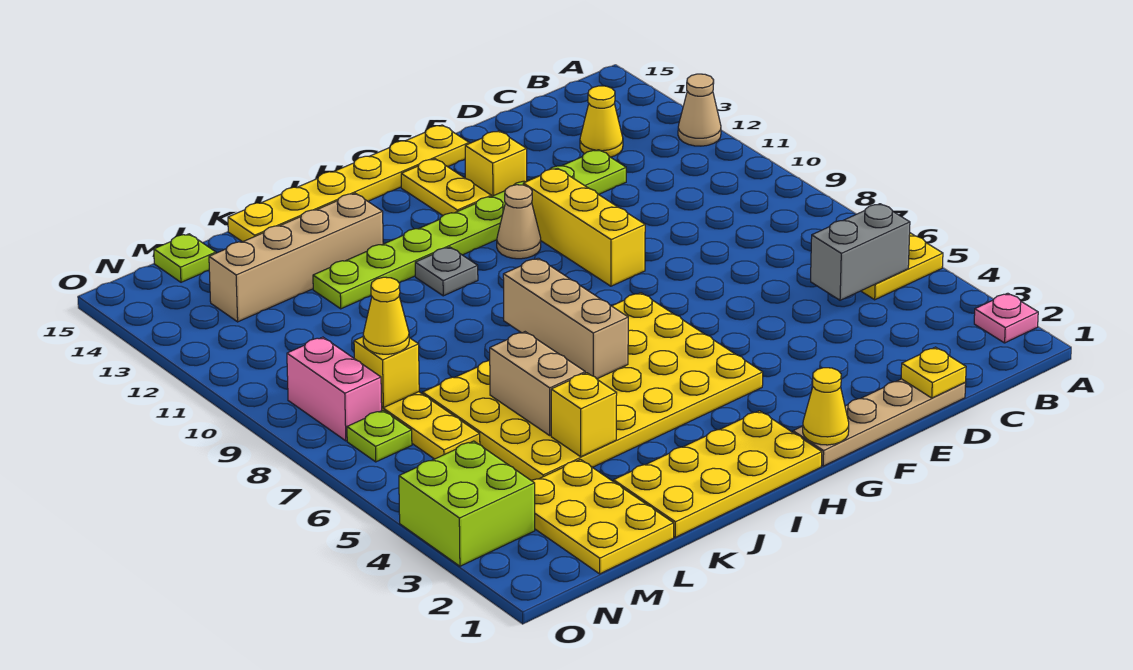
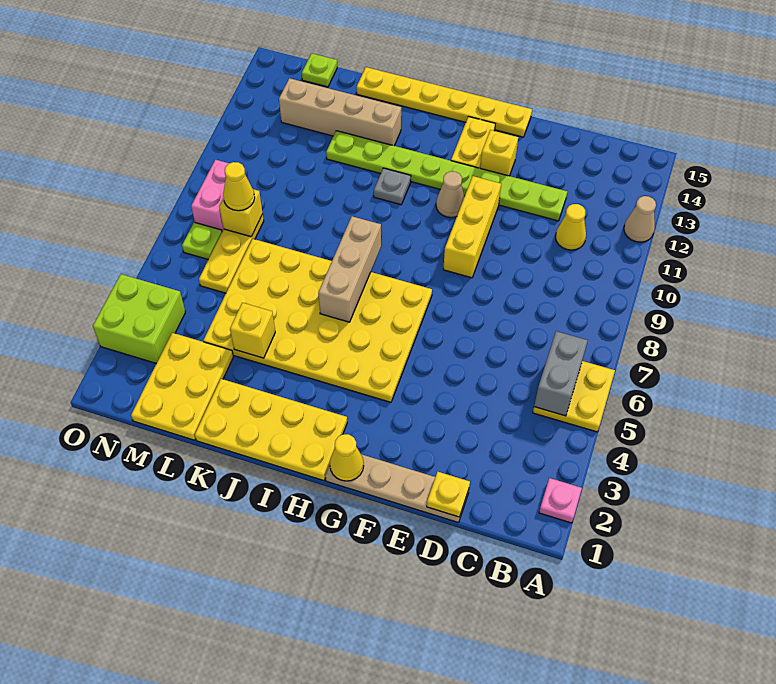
grey 1x2 brick [811,204,910,300] -> grey 1x2 brick turned to [534,331,588,416]
yellow 1x1 cone [580,86,623,157] -> yellow 1x1 cone moved to [556,204,586,250]
tan 1x2 brick [490,332,585,435] -> none

